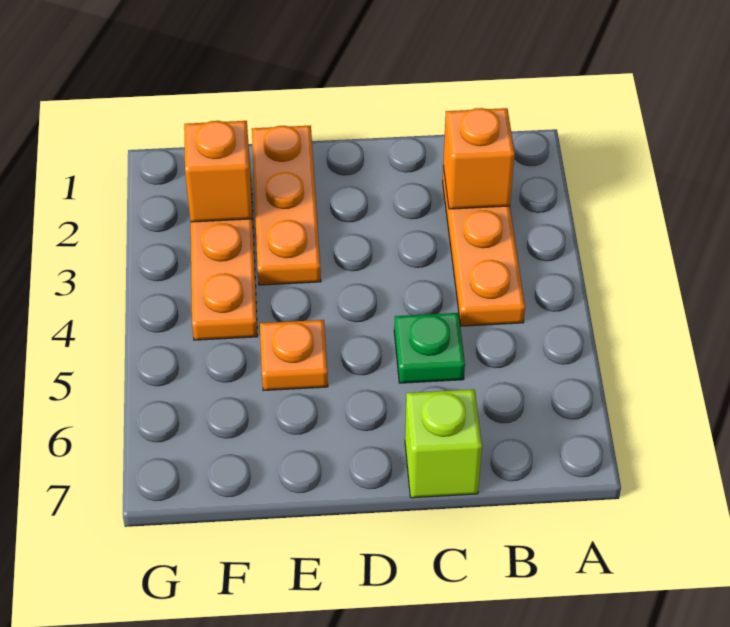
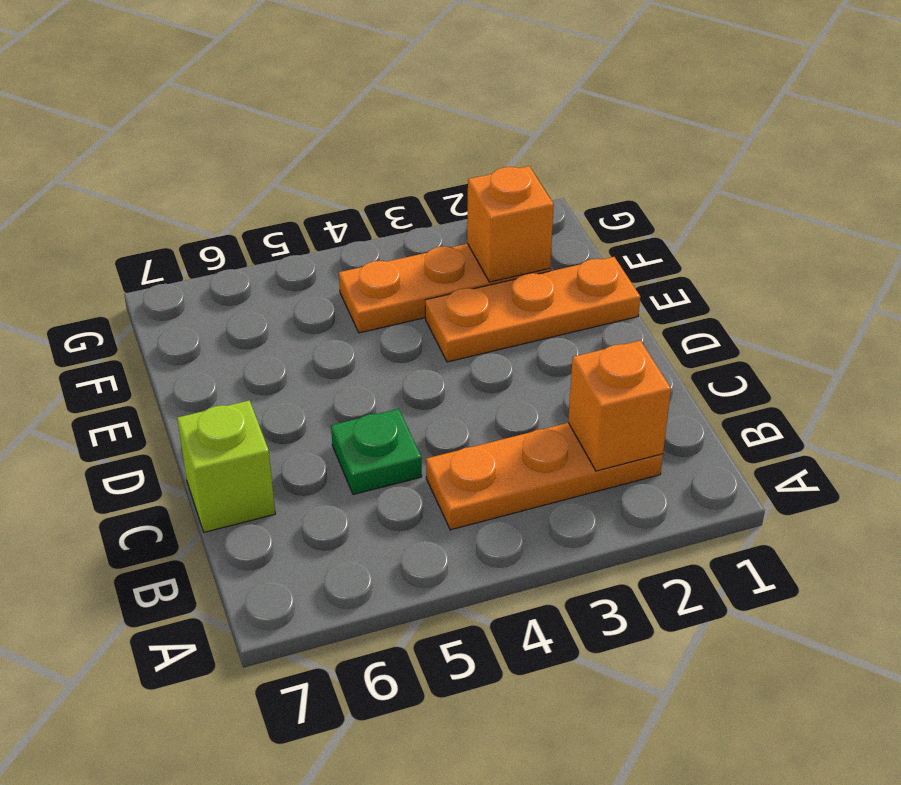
orange 1x1 plate [260,320,328,391] -> none

